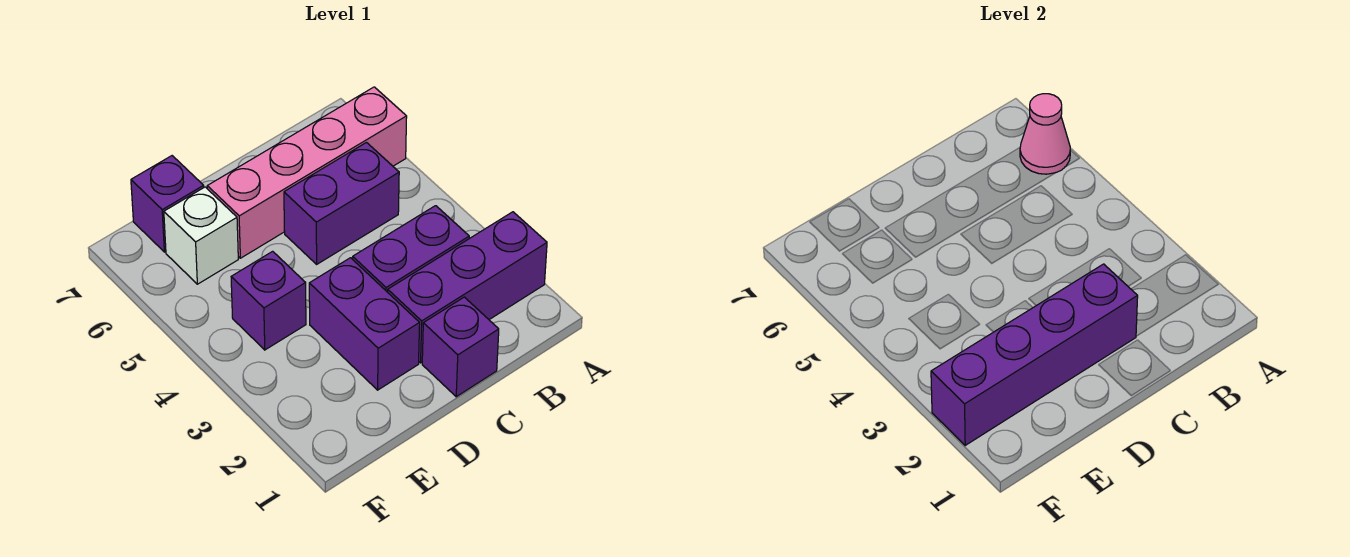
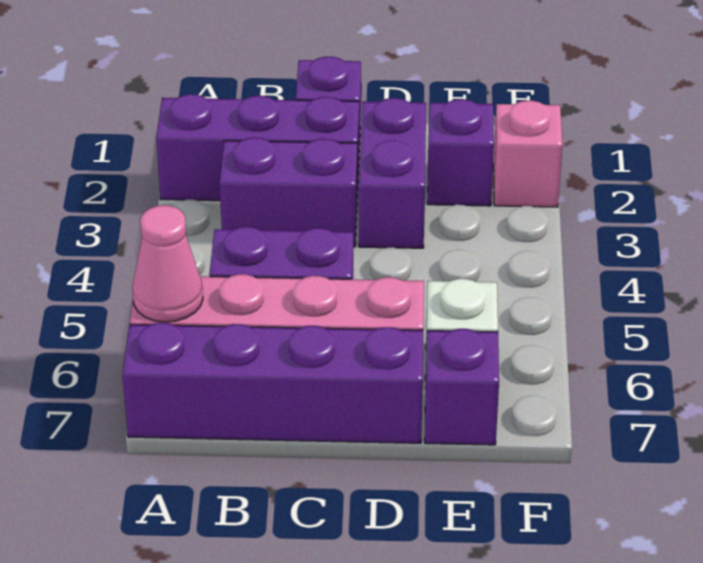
purple 1x4 brick [931,264,1138,445] -> purple 1x4 brick moved to [122,323,423,443]
purple 1x1 brick [231,251,306,350] -> purple 1x1 brick moved to [427,99,494,206]
none -> pink 1x1 brick [493,101,563,207]

